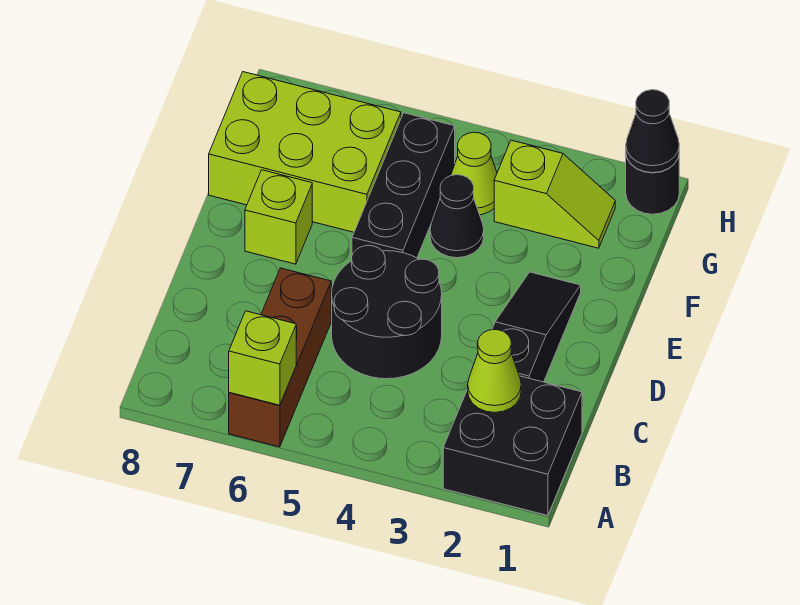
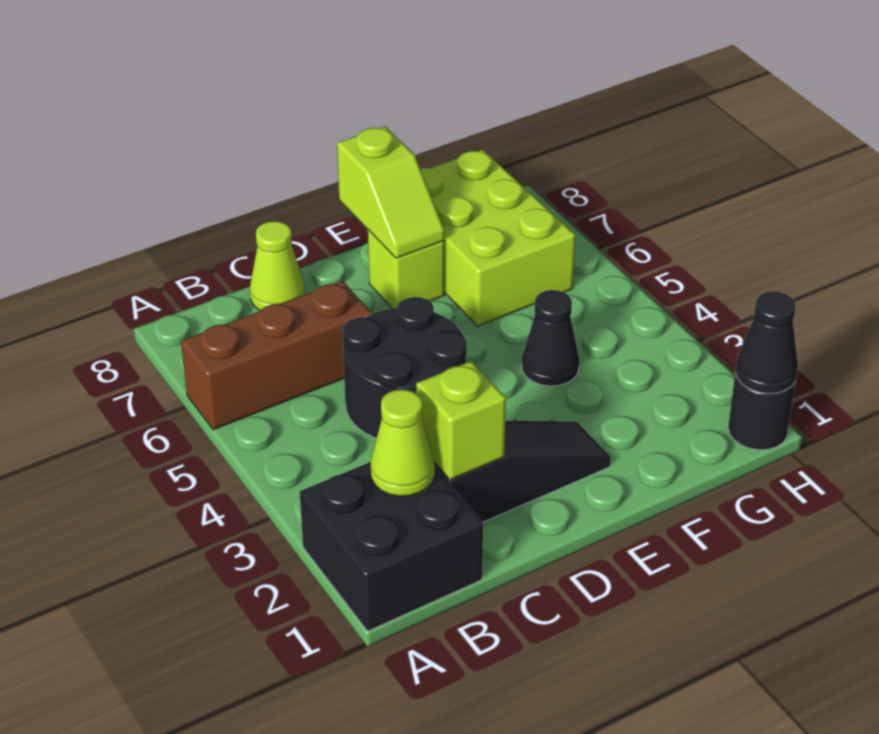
lime 1x1 brick [229,311,296,405] -> lime 1x1 brick moved to [416,361,506,480]
black 1x3 brick [352,113,455,258] -> none
lime 1x2 slope [494,140,615,248] -> lime 1x2 slope moved to [337,126,444,258]
lime 1x1 cone [451,132,497,215] -> lime 1x1 cone moved to [250,221,305,310]

